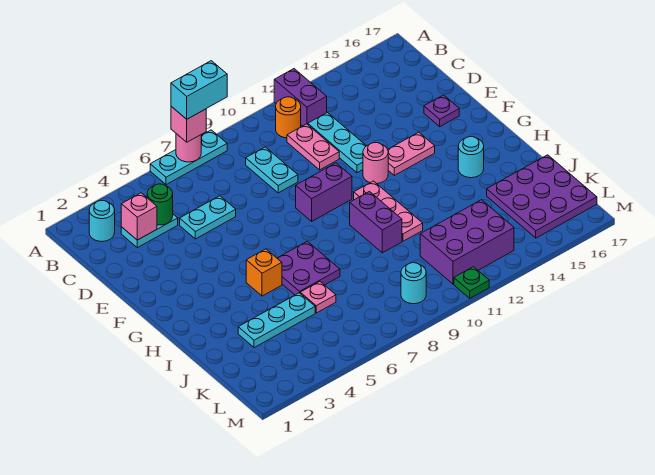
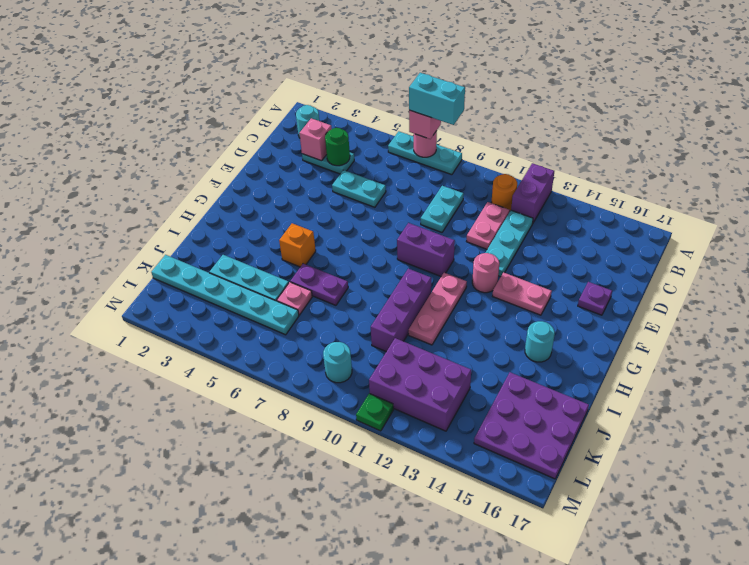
purple 2x2 plate [277,241,340,295] -> purple 1x2 plate [290,264,348,305]
purple 1x2 brick [350,191,402,253] -> purple 1x3 brick [371,269,431,352]
none -> cyan 1x6 plate [151,255,299,335]

